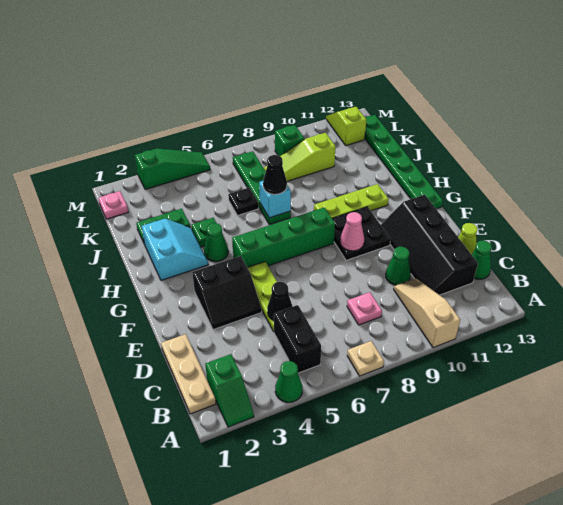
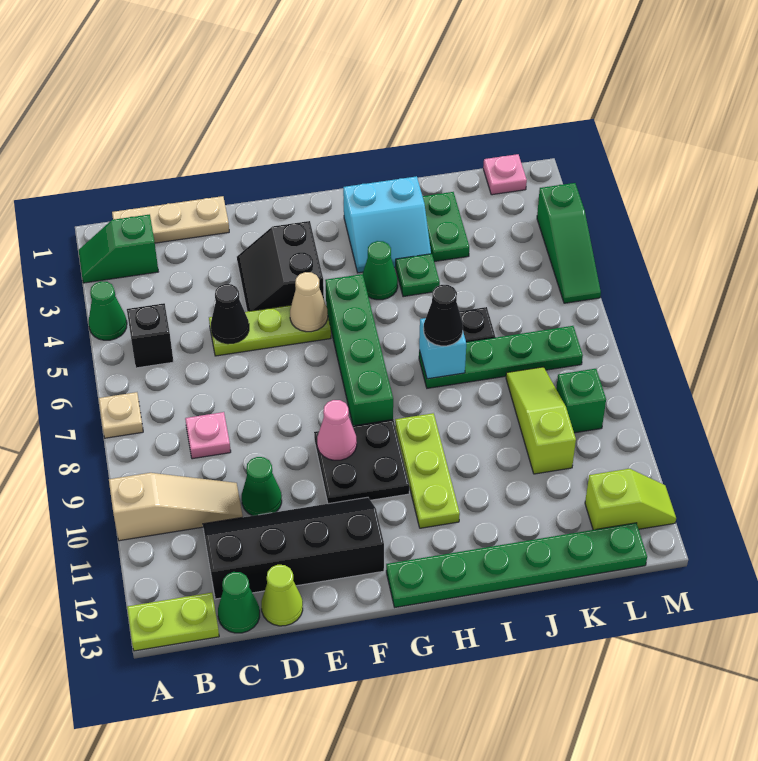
none -> lime 1x2 plate [127,593,219,651]
black 1x2 brick [274,305,322,373] -> black 1x1 brick [127,303,173,368]
none -> tan 1x1 cone [290,272,328,332]

